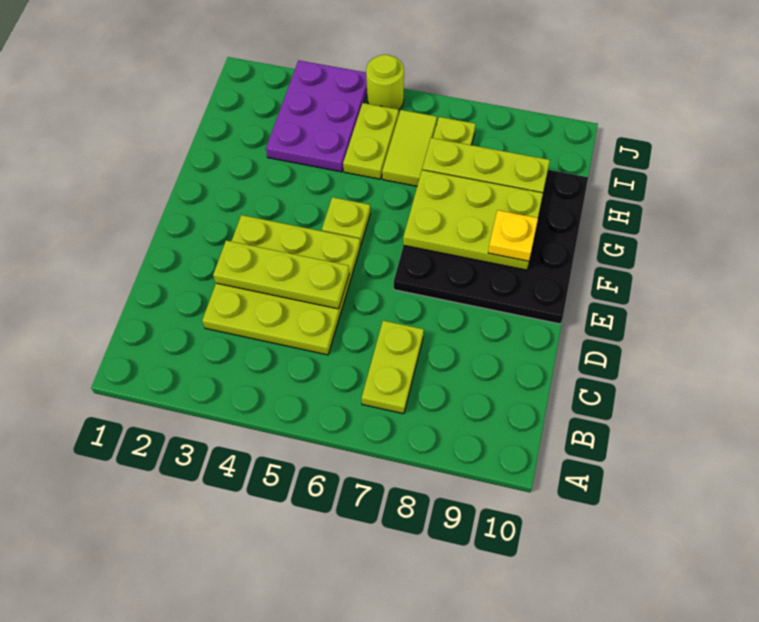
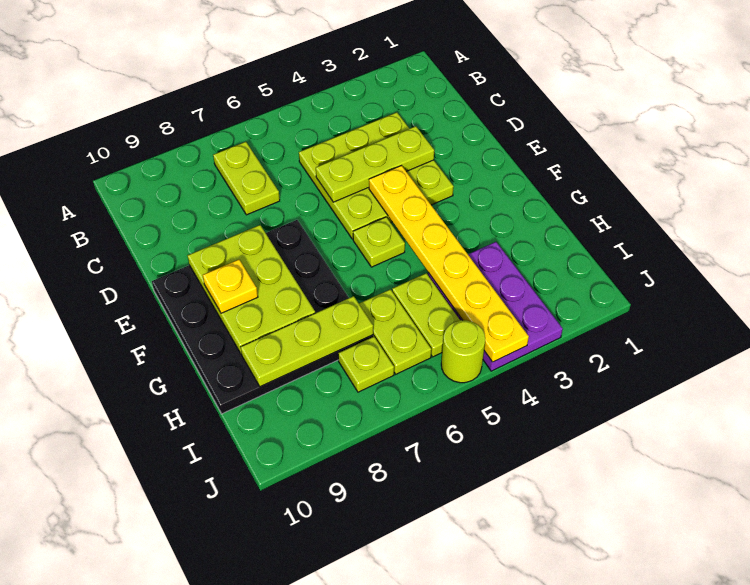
none -> yellow 1x6 plate [369,166,529,362]
lime 2x3 plate [403,170,543,270] -> lime 2x3 plate turned to [187,225,315,354]
lime 1x2 tile [382,110,437,186] -> lime 1x2 plate [359,289,431,374]

